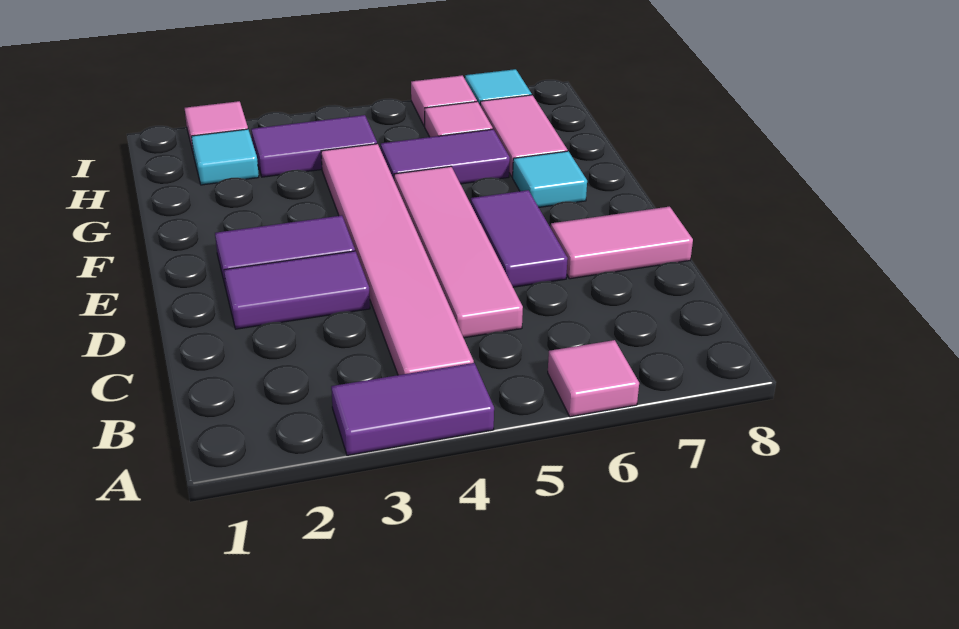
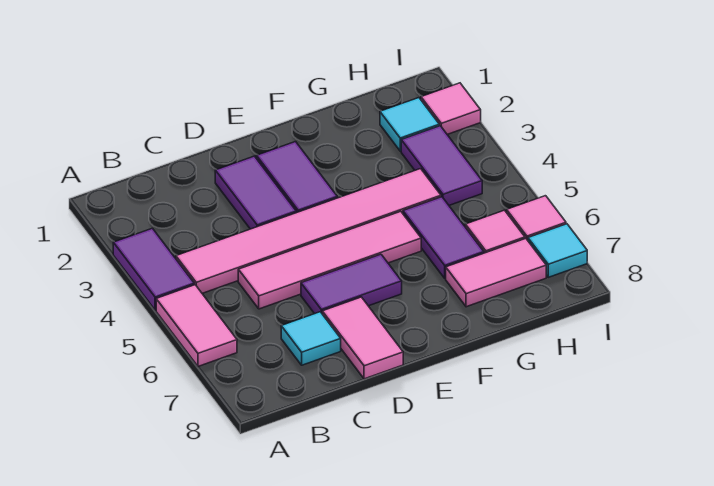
pink 1x1 tile [548,340,639,417] -> pink 1x2 tile [156,285,237,366]
cyan 1x1 tile [513,151,587,207] -> cyan 1x1 tile moved to [281,312,341,365]

